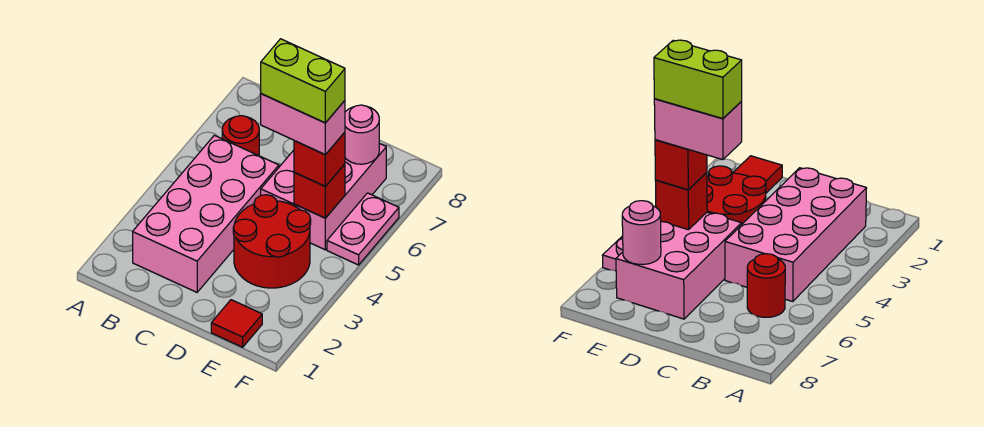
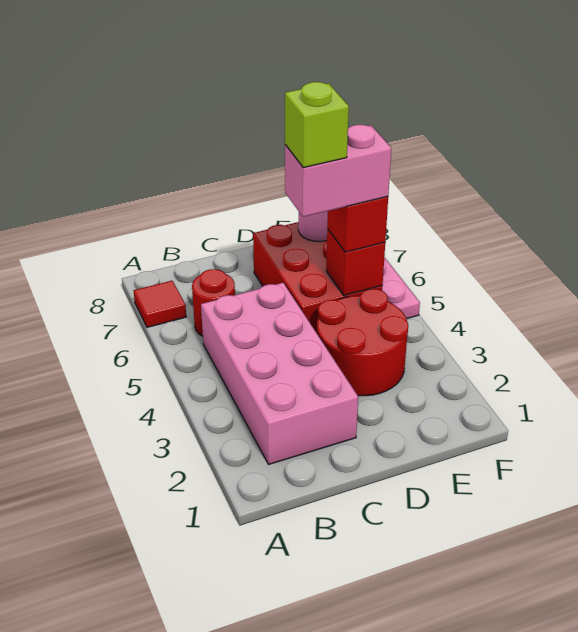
pink 2x3 brick [261,143,386,250] -> red 2x3 brick [253,222,382,333]
lime 1x2 brick [261,39,345,123] -> lime 1x1 brick [285,82,349,168]
red 1x1 tile [211,300,262,347] -> red 1x1 tile moved to [134,281,186,327]

